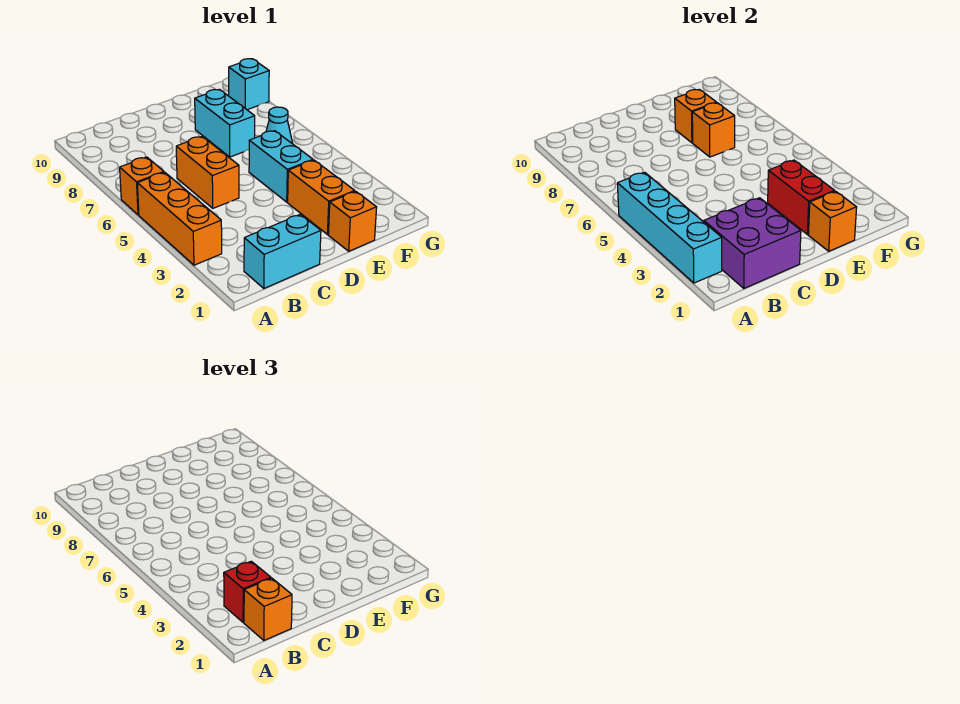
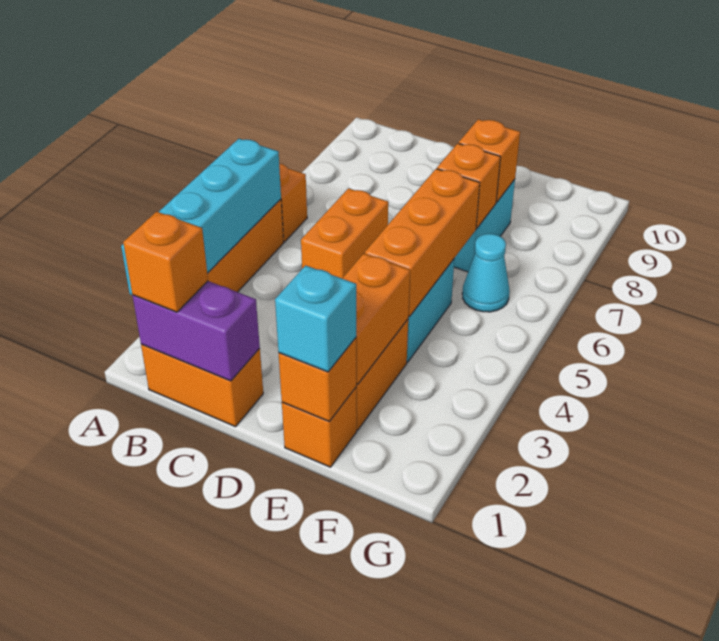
cyan 1x2 brick [244,214,321,288] -> orange 1x2 brick [141,344,263,427]
purple 2x2 brick [704,198,801,288] -> purple 1x2 brick [132,281,260,381]
red 1x1 brick [224,561,271,623] -> none
red 1x2 brick [768,160,835,234] -> orange 1x2 brick [342,254,410,384]
none -> orange 1x3 brick [365,169,480,317]
cyan 1x1 brick [229,59,269,110] -> cyan 1x1 brick moved to [275,265,356,372]

